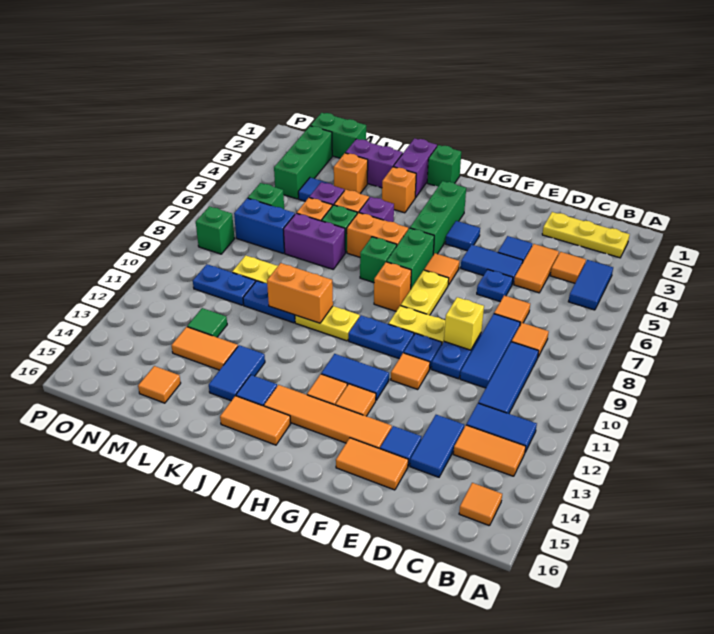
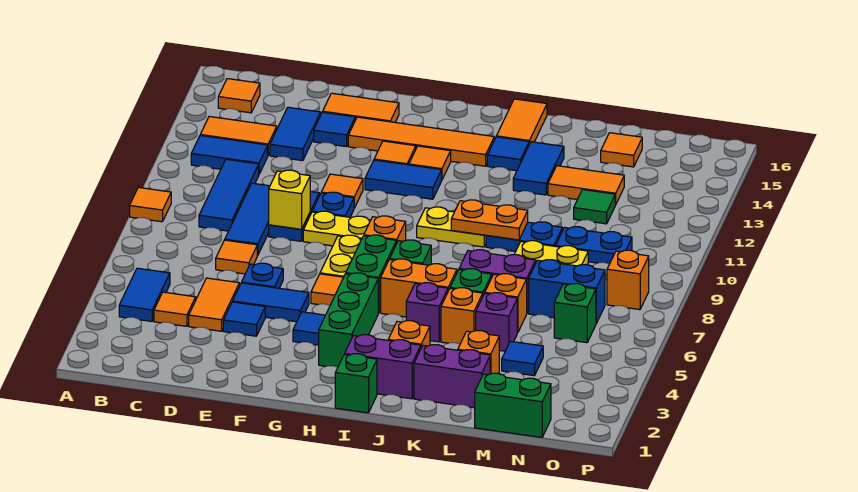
yellow 1x3 plate [542,212,630,258] -> none
orange 1x1 tile [512,323,549,357] -> orange 1x1 tile moved to [130,187,171,222]
blue 1x2 plate [348,315,414,359] -> none
orange 1x2 tile [220,396,291,445] -> orange 1x2 tile turned to [496,99,547,144]
purple 1x2 brick [393,138,437,197] -> purple 1x2 brick turned to [345,335,421,399]
orange 1x2 brick [267,263,333,323] -> orange 1x2 plate [451,200,528,240]
green 1x3 brick [274,126,332,199] -> none
green 1x1 brick [196,206,235,254] -> orange 1x1 brick [607,250,649,310]

